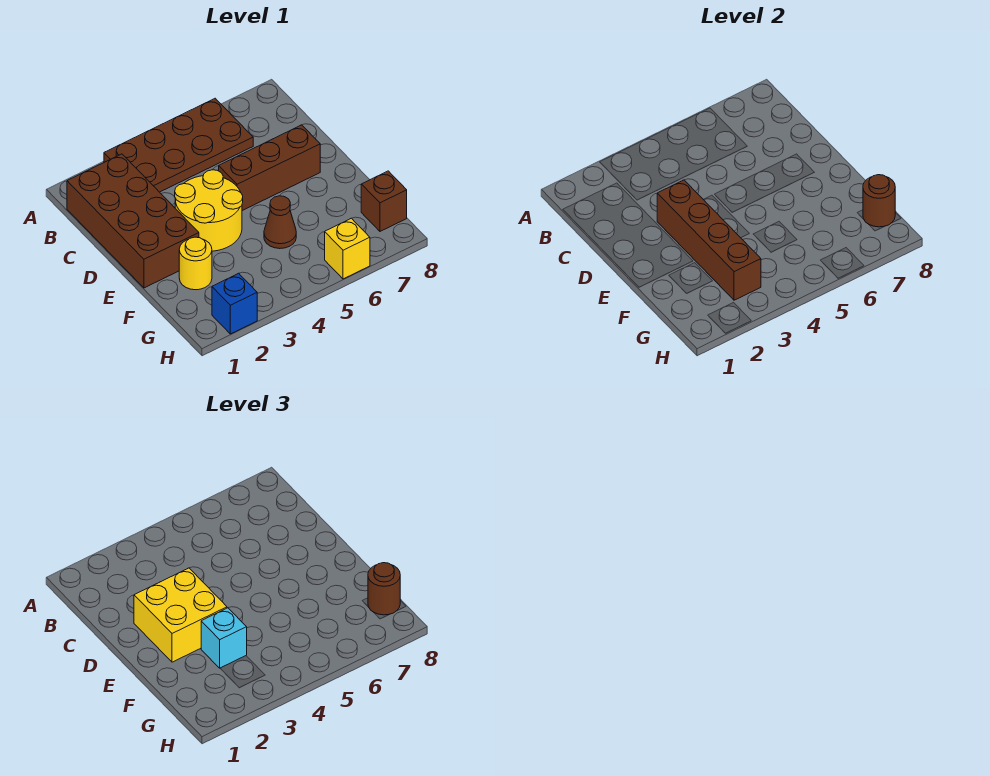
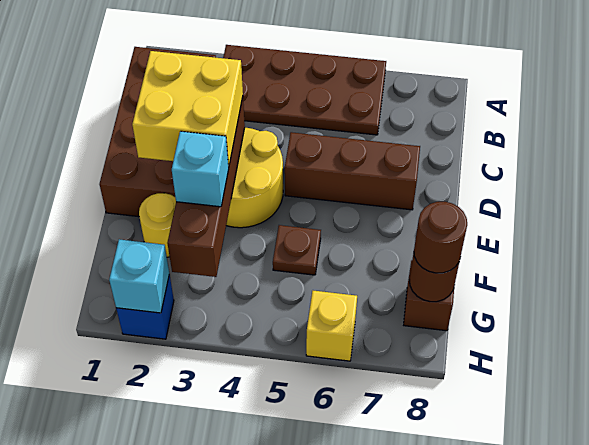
brown 1x1 cone [264,196,296,249] -> brown 1x1 plate [273,225,321,275]
none -> cyan 1x1 brick [109,239,169,313]

